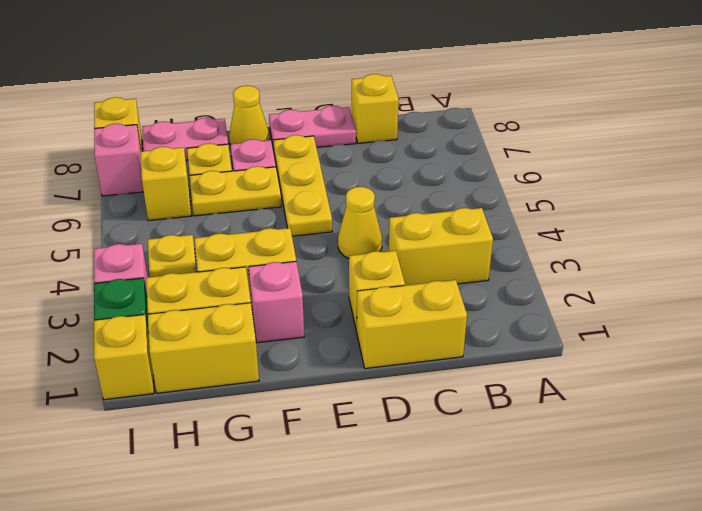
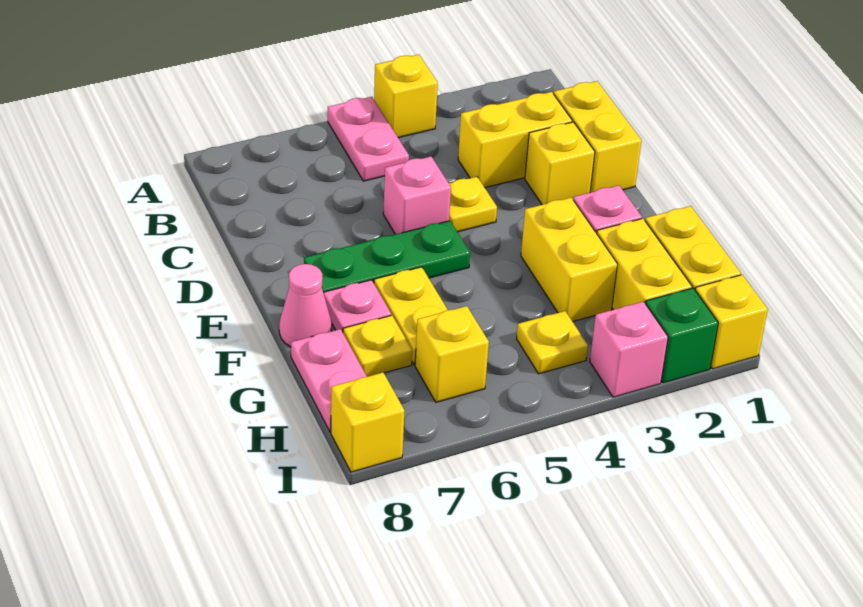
yellow 1x2 brick [389,208,493,285] -> yellow 1x2 brick turned to [458,92,572,188]
yellow 1x1 brick [352,74,399,143] -> yellow 1x1 brick moved to [374,55,438,138]
yellow 1x1 cone [338,187,382,258] -> yellow 1x1 plate [449,177,497,232]
pink 1x2 plate [269,106,356,149] -> pink 1x2 plate moved to [328,97,409,181]
yellow 1x3 plate [273,135,332,236] -> green 1x3 plate [304,221,470,292]
yellow 1x1 cone [229,86,270,144] -> pink 1x1 cone [279,264,332,347]
pink 1x1 brick [94,124,144,196] -> pink 1x1 brick moved to [383,157,451,234]

